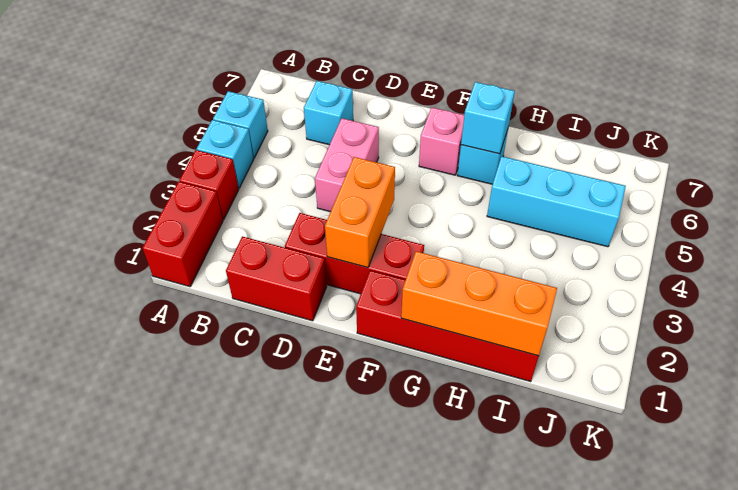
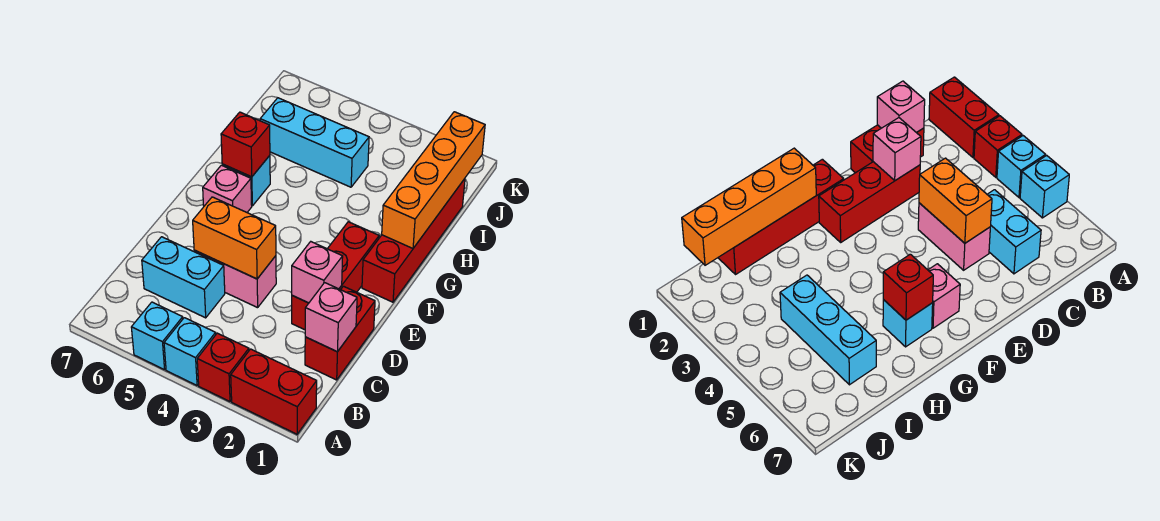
none -> pink 1x1 brick [305,283,357,352]
cyan 1x1 brick [304,81,353,145] -> cyan 1x2 brick [142,237,225,318]
none -> pink 1x1 brick [292,242,343,303]
orange 1x2 brick [325,157,395,268] -> orange 1x2 brick moved to [193,197,276,279]
orange 1x3 brick [401,251,557,356] -> orange 1x4 brick [382,112,485,248]
cyan 1x1 brick [461,82,515,154] -> red 1x1 brick [221,112,270,177]
cyan 1x3 brick [487,156,626,247] -> cyan 1x3 brick turned to [260,98,369,187]

